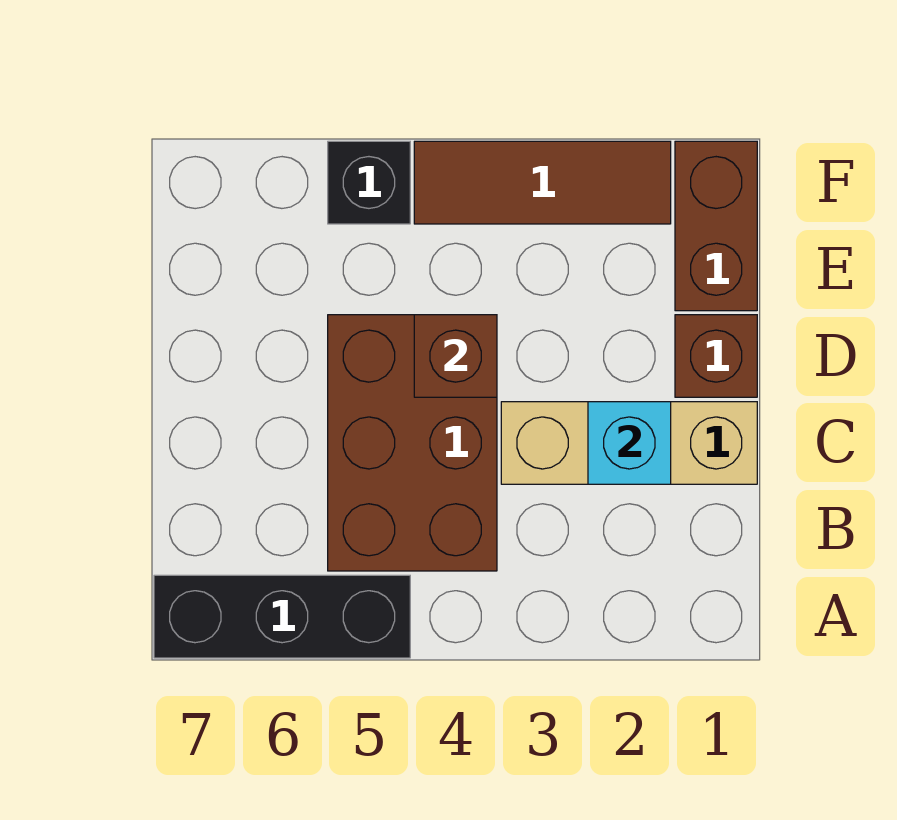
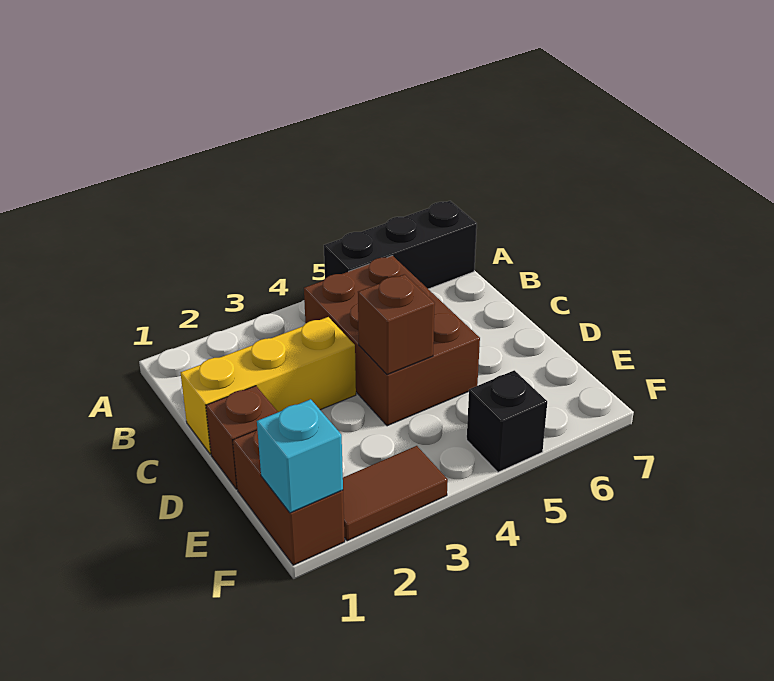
tan 1x3 brick [501,402,757,484] -> yellow 1x3 brick [181,317,356,454]
cyan 1x1 brick [588,402,671,484] -> cyan 1x1 brick moved to [257,399,343,513]
brown 1x3 tile [414,141,671,224] -> brown 1x2 tile [343,446,448,541]

